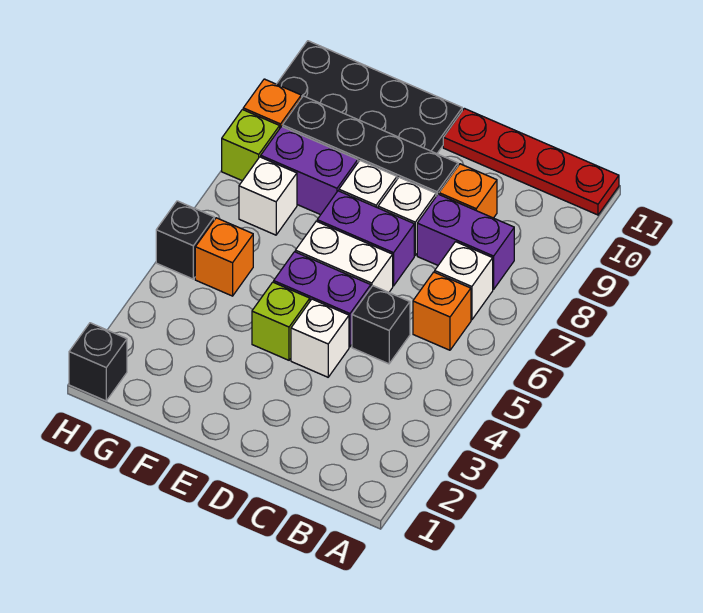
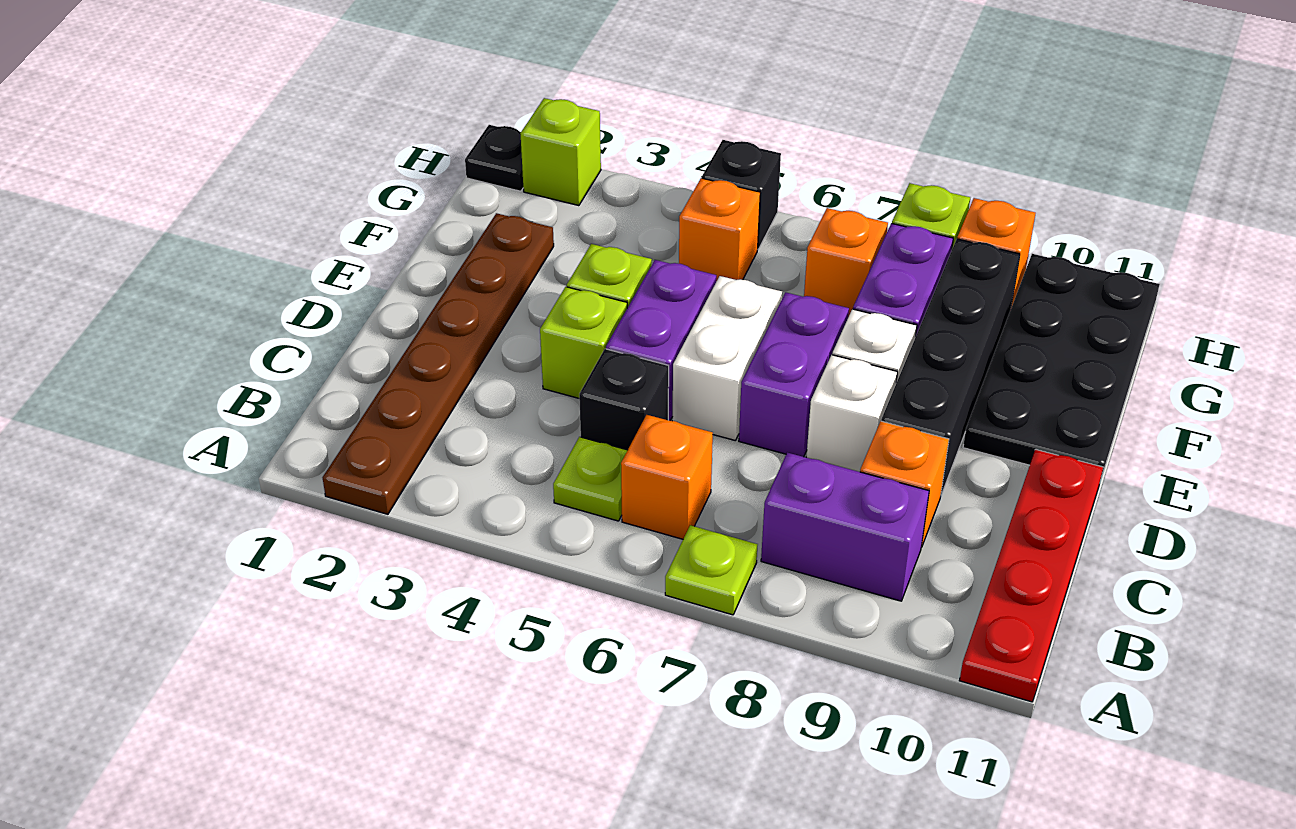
none -> brown 1x6 plate [322,213,554,514]
none -> lime 1x1 plate [665,525,758,615]
none -> lime 1x1 plate [553,437,628,521]
white 1x1 brick [435,242,493,320] -> none
purple 1x2 brick [417,194,514,289] -> purple 1x2 brick turned to [761,453,929,601]
white 1x1 brick [291,299,349,377] -> lime 1x1 brick [540,287,627,398]
white 1x1 brick [239,157,297,235] -> orange 1x1 brick [804,208,888,317]
black 1x1 brick [69,323,127,401] -> black 1x1 plate [465,125,523,191]
none -> lime 1x1 brick [520,98,601,206]

